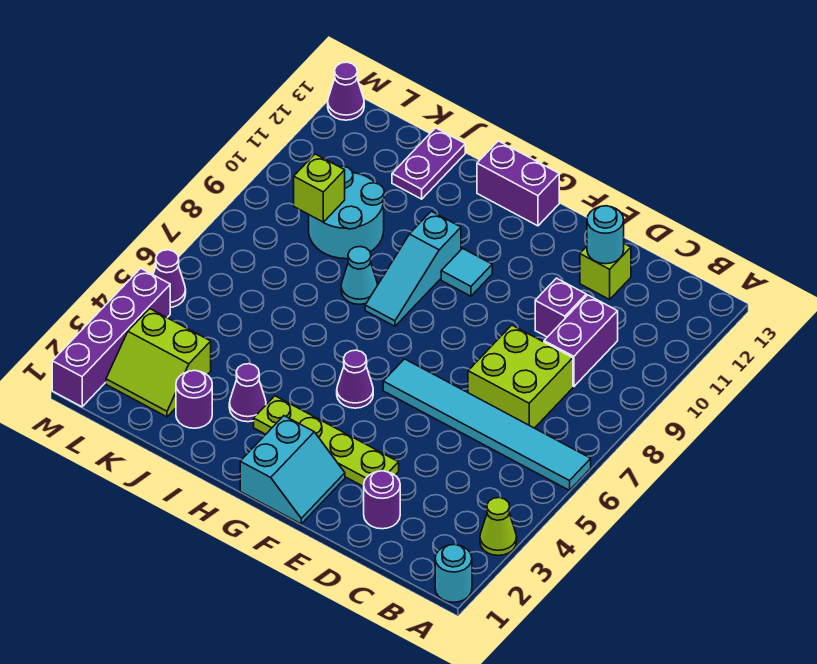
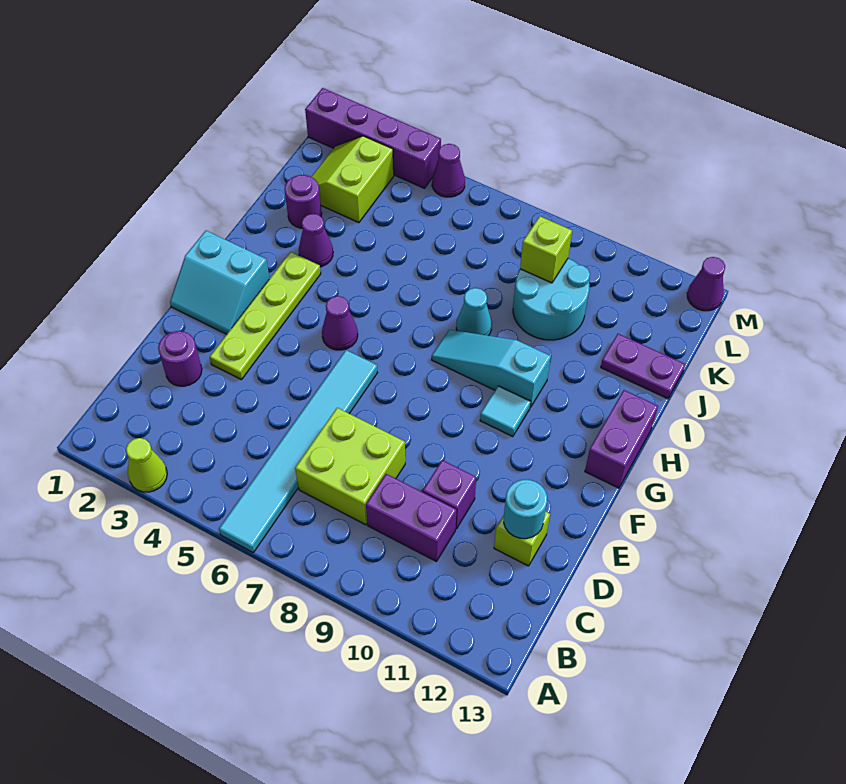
cyan 1x1 round brick [435,544,472,602] -> none

